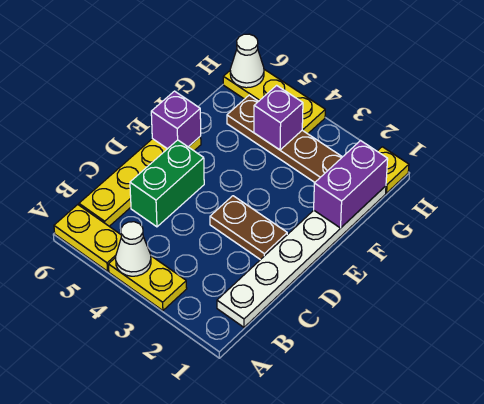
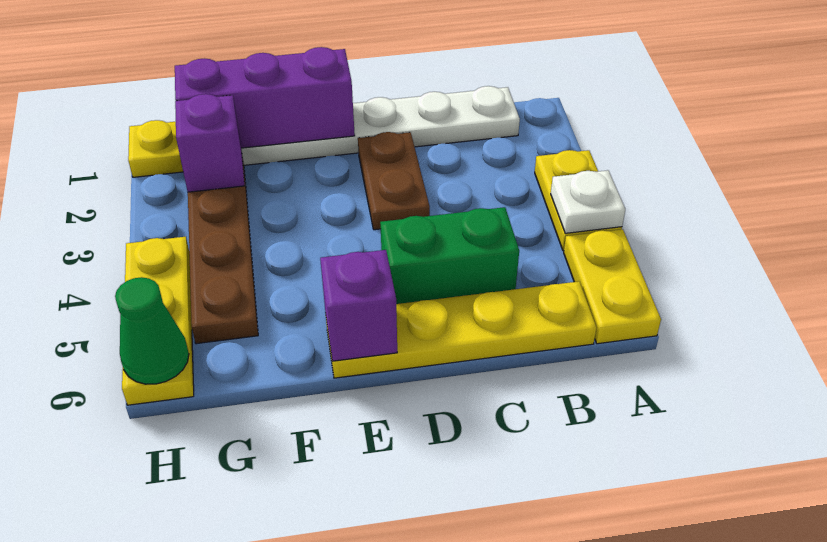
white 1x1 cone [116,222,151,276] -> white 1x1 plate [551,170,625,233]
purple 1x2 brick [314,140,388,228] -> purple 1x3 brick [175,47,355,148]
purple 1x1 brick [254,85,303,150] -> purple 1x1 brick moved to [175,94,244,192]
white 1x1 cone [230,34,264,88] -> green 1x1 cone [115,277,189,384]

